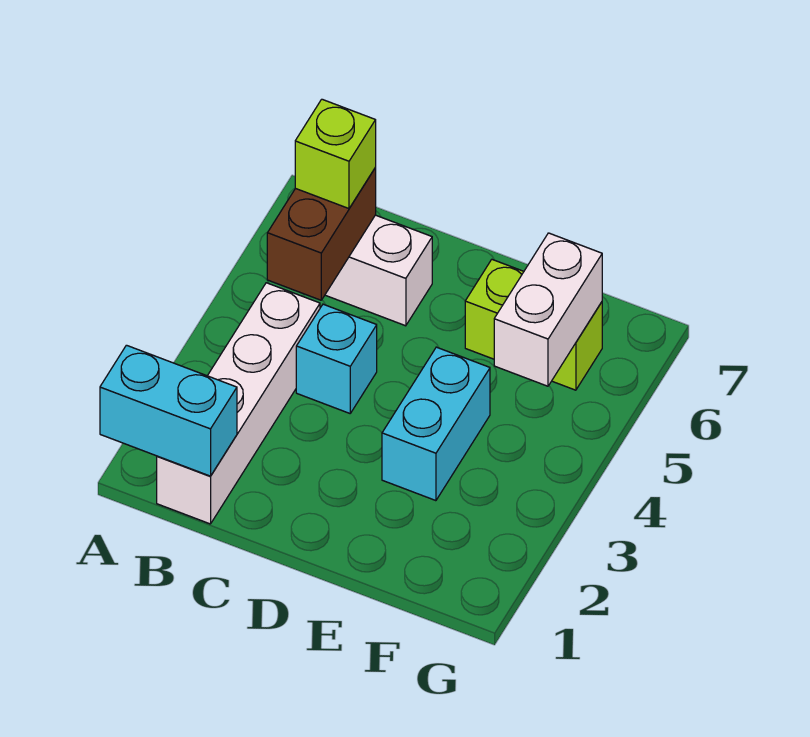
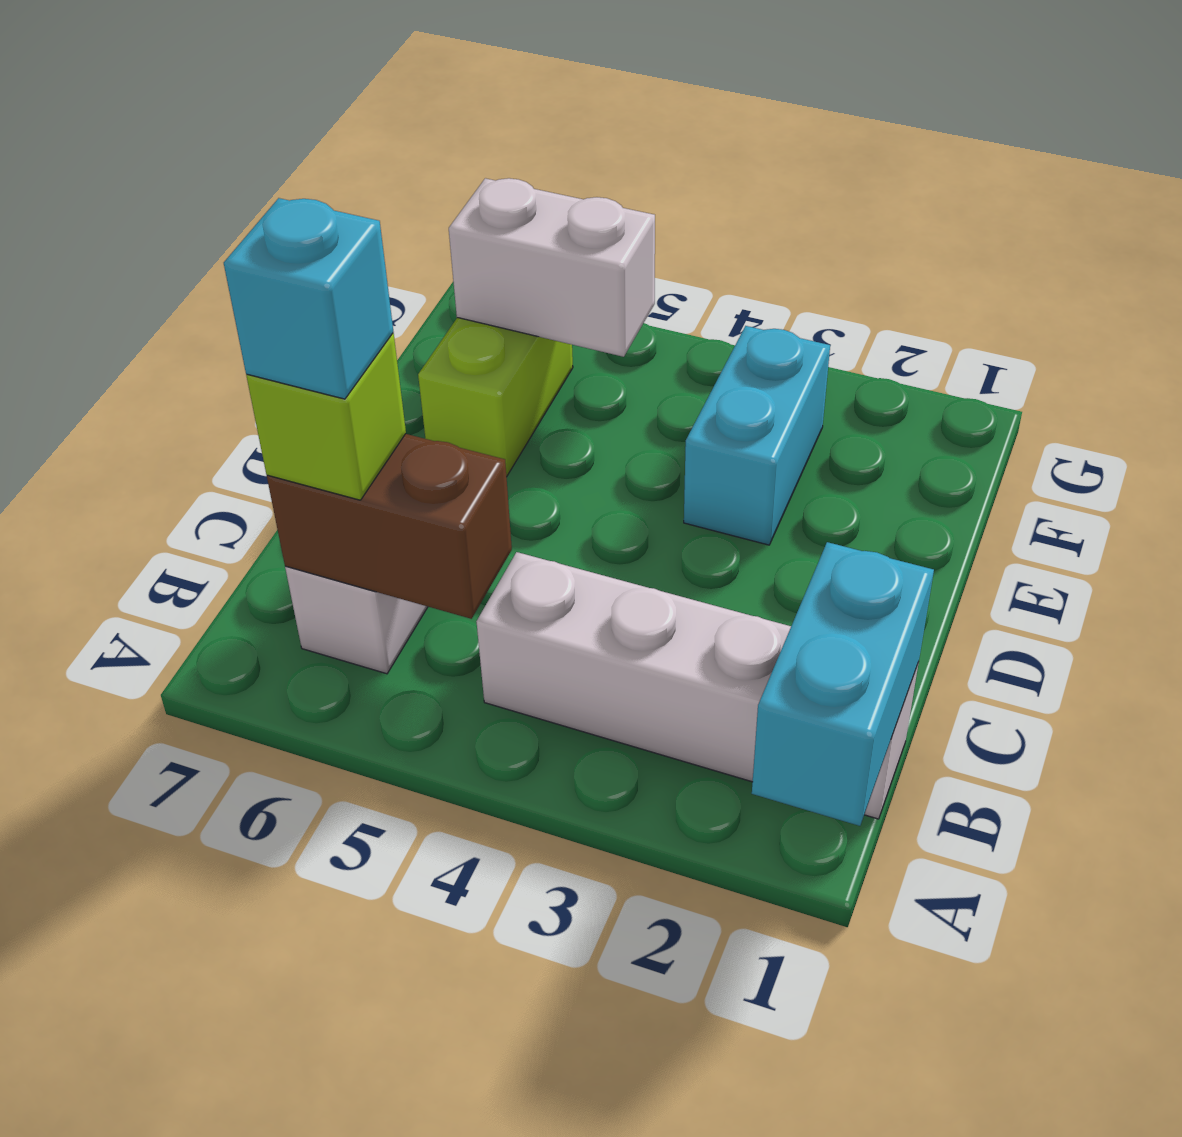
cyan 1x1 brick [296,304,377,413] -> cyan 1x1 brick moved to [224,198,393,399]
cyan 1x2 brick [382,347,490,501] -> cyan 1x2 brick turned to [684,326,830,545]

